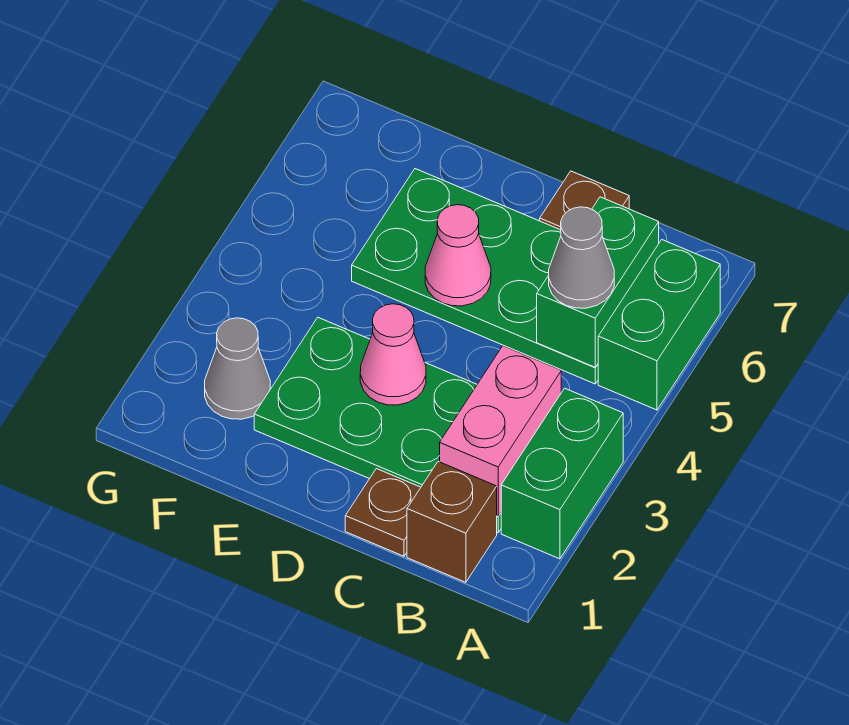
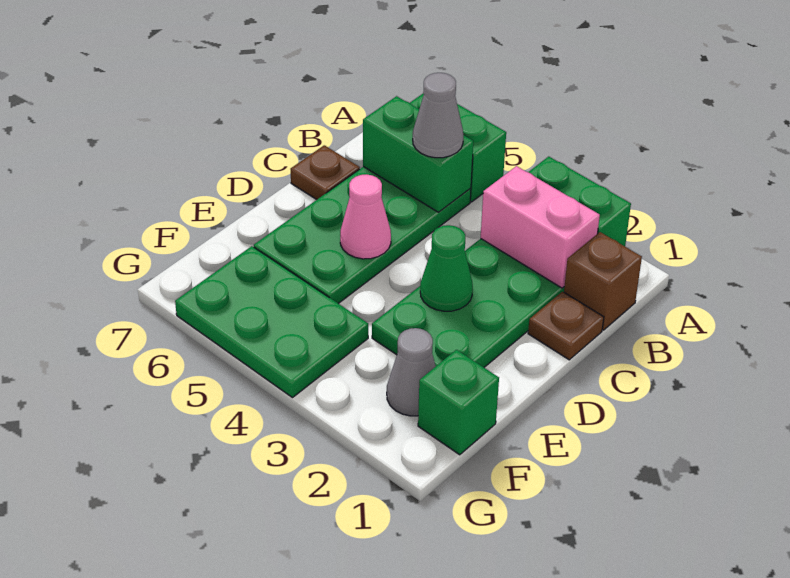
pink 1x1 cone [360,304,426,405] -> green 1x1 cone [420,225,473,311]
none -> green 1x1 brick [418,350,499,455]
none -> green 2x3 plate [175,246,368,398]

